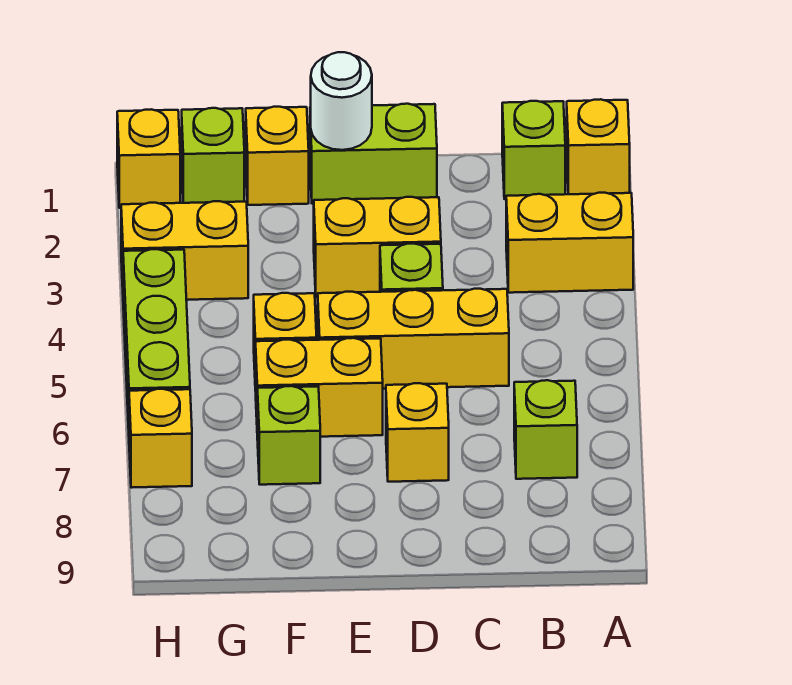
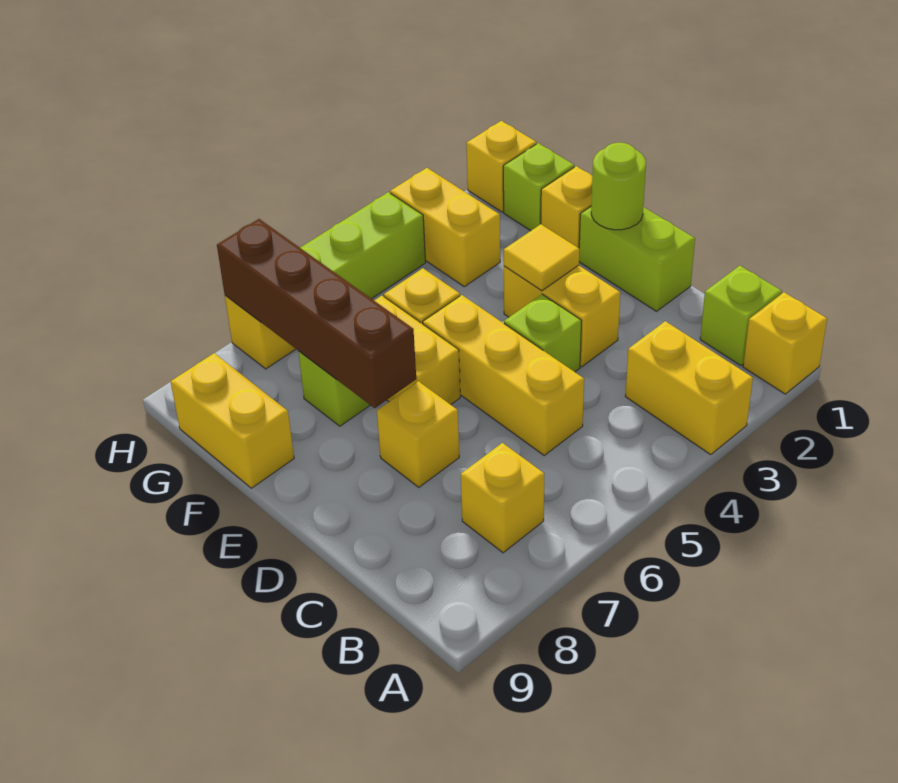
lime 1x1 brick [514,380,577,479] -> yellow 1x1 brick [461,443,544,553]
white 1x1 round brick [311,52,372,150] -> lime 1x1 round brick [591,143,646,230]
none -> yellow 1x1 tile [504,224,580,291]
none -> brown 1x4 brick [217,219,416,408]
none -> yellow 1x2 brick [171,353,294,488]

